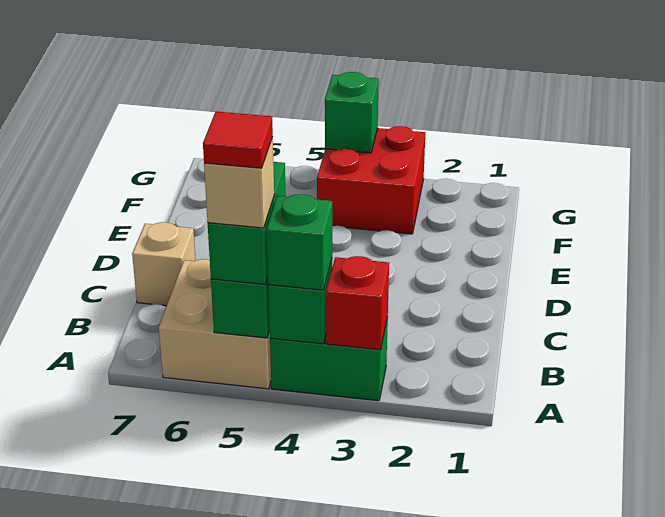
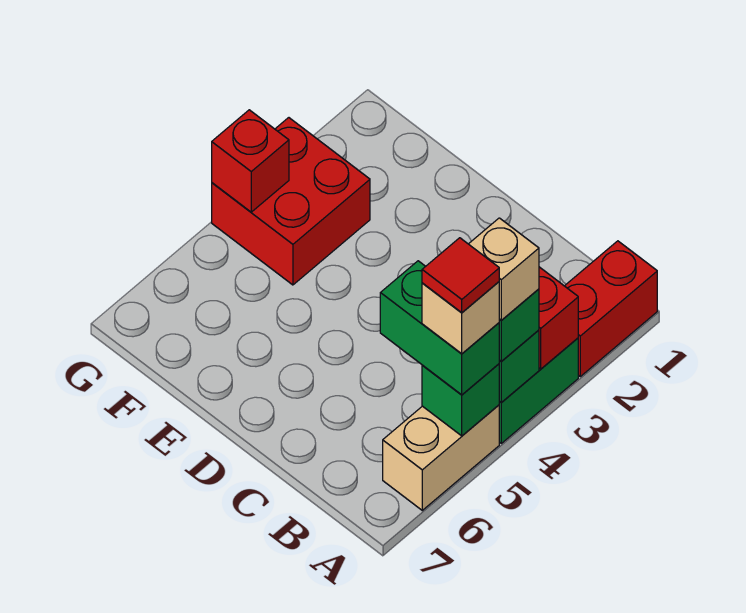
none -> red 1x2 brick [565,241,657,376]
tan 2x2 brick [159,259,271,389] -> tan 1x2 brick [383,405,499,510]
tan 1x1 brick [132,222,196,306] -> tan 1x1 brick moved to [469,218,539,320]
green 1x1 brick [325,72,379,153] -> red 1x1 brick [212,110,289,212]

